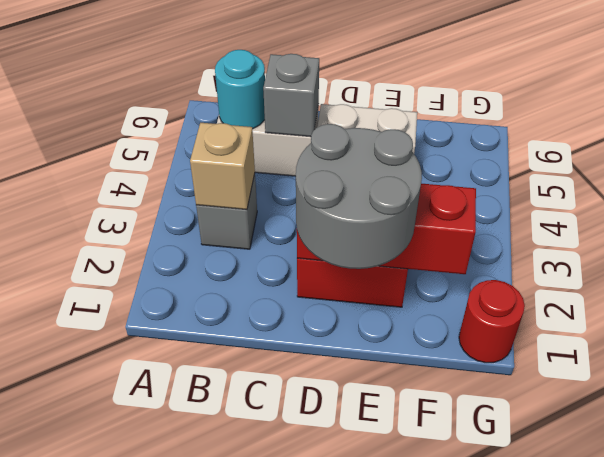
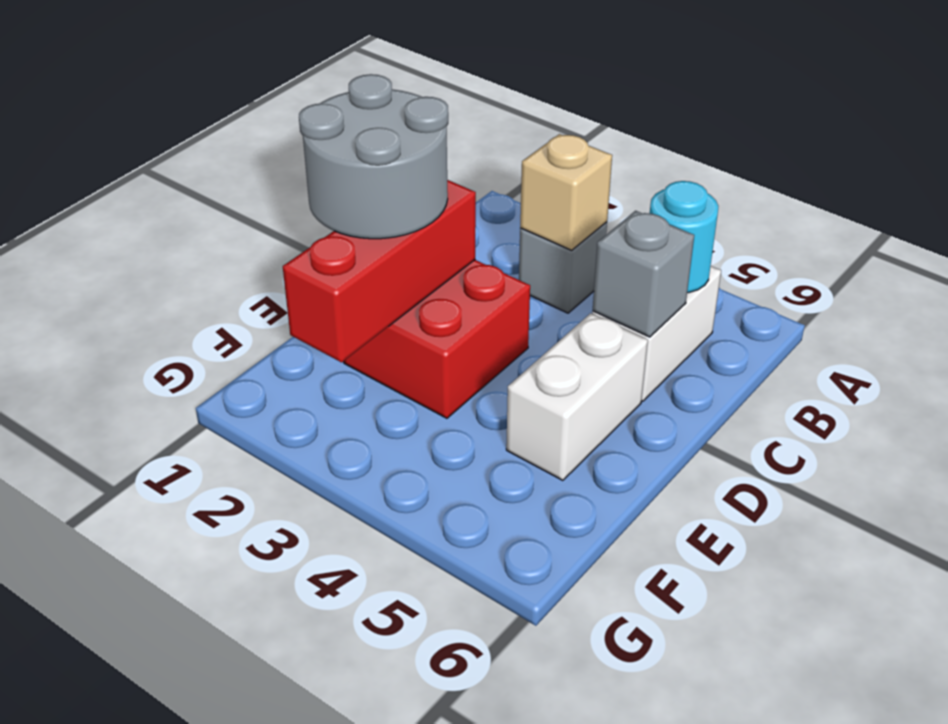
red 1x1 round brick [459,280,525,363] -> none

